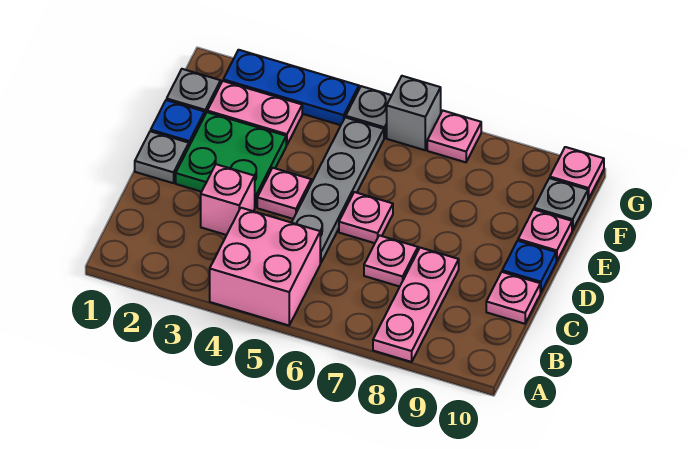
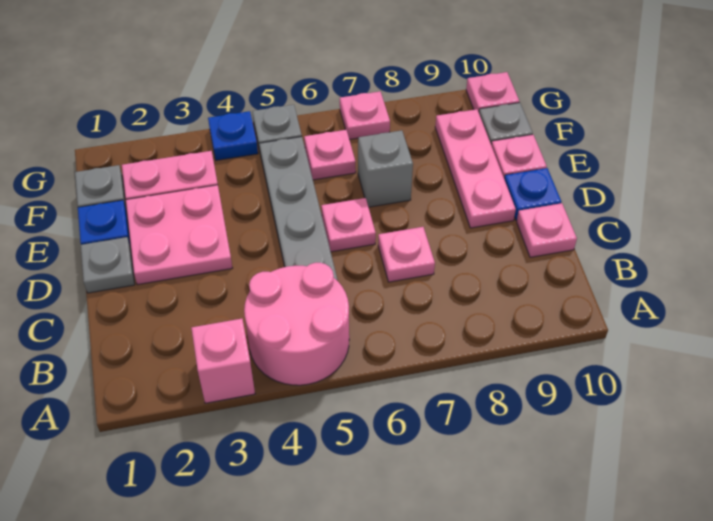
pink 2x2 brick [210,208,320,325] -> pink 2x2 round brick [244,263,349,385]
pink 1x3 plate [373,248,459,362] -> pink 1x3 plate moved to [435,109,516,228]
pink 1x1 brick [201,164,255,235] -> pink 1x1 brick moved to [191,319,255,403]
green 2x2 plate [176,112,286,207] -> pink 2x2 plate [126,185,232,285]
pink 1x1 plate [257,168,311,219] -> pink 1x1 plate moved to [304,130,356,180]
blue 1x3 plate [223,50,359,125] -> blue 1x1 plate [208,111,258,160]
grey 1x1 brick [387,76,441,150] -> grey 1x1 brick moved to [358,130,413,207]

